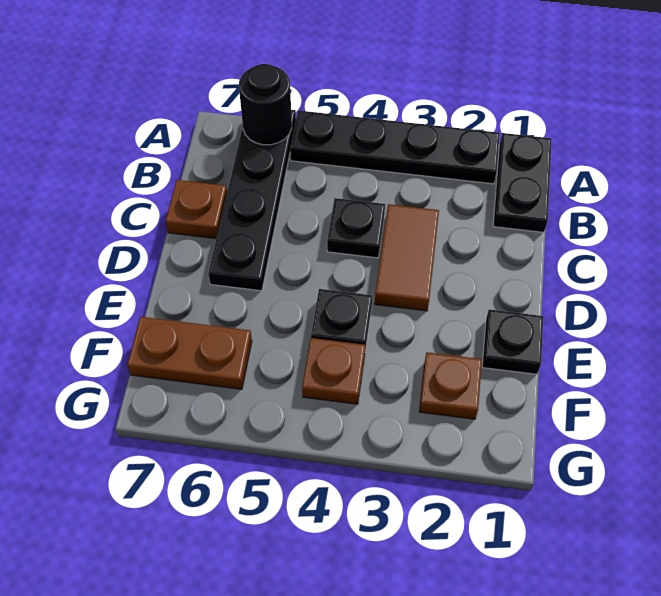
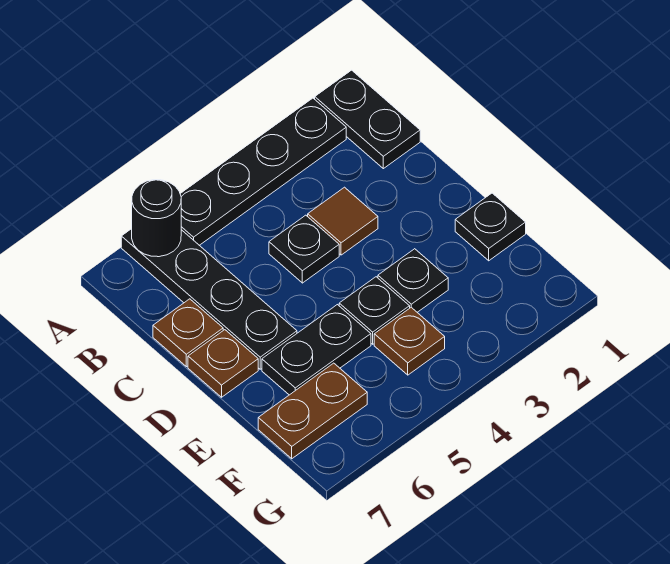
brown 1x2 tile [375,204,439,311] -> brown 1x1 tile [308,187,378,255]
none -> black 1x1 plate [378,249,448,312]
none -> black 1x2 plate [262,305,371,395]
brown 1x1 plate [419,352,482,419] -> brown 1x1 plate moved to [188,330,258,397]

